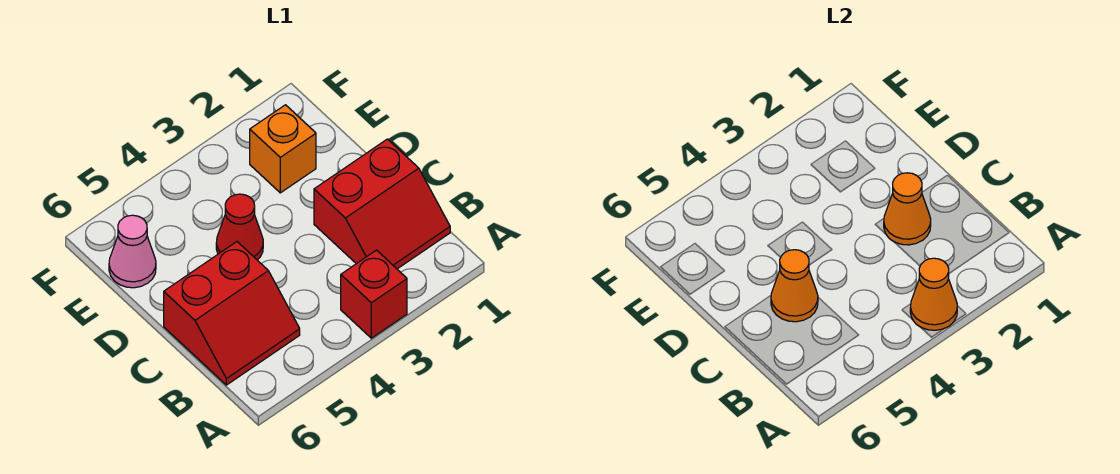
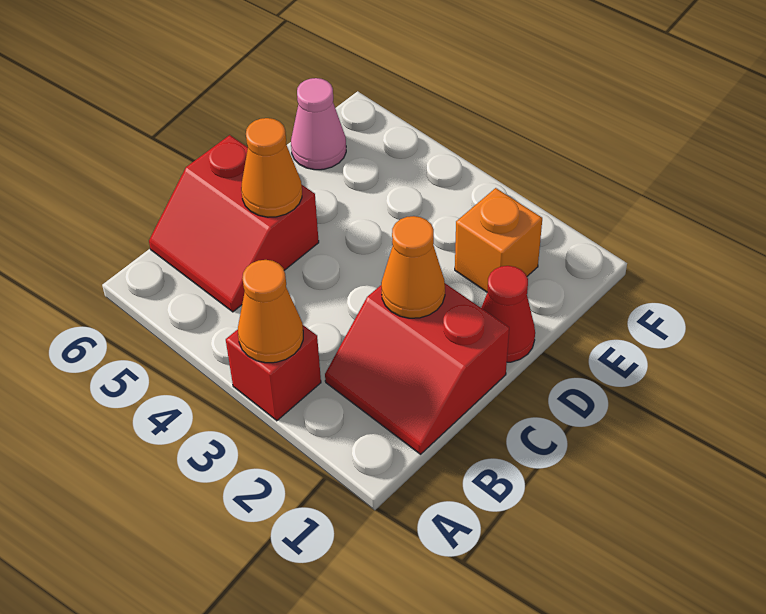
red 1x1 cone [216,194,263,260] -> red 1x1 cone moved to [481,266,535,362]

